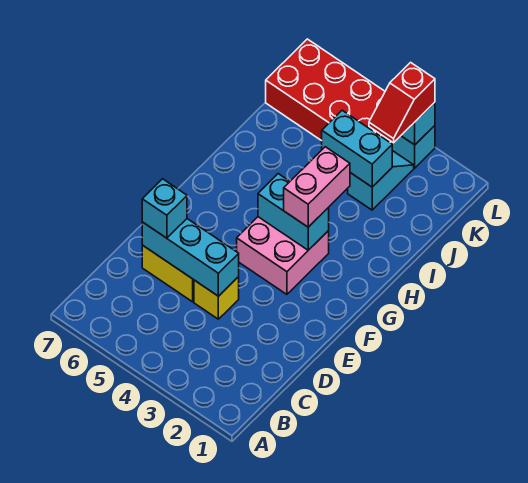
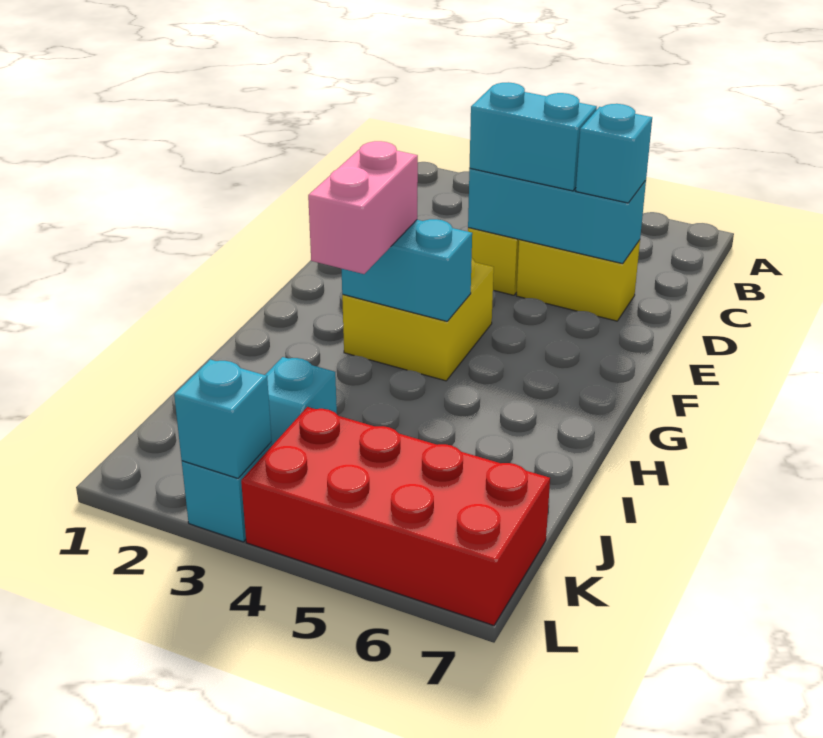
pink 2x2 brick [237,217,329,294] -> yellow 2x2 brick [342,259,494,381]
cyan 1x2 brick [322,110,392,187] -> cyan 1x2 brick moved to [469,82,597,191]
red 1x2 slope [369,62,435,143] -> none

